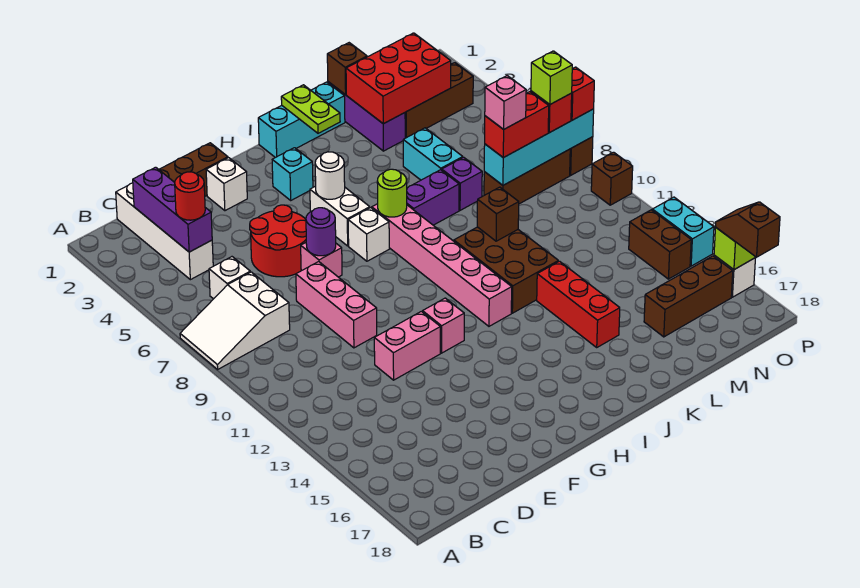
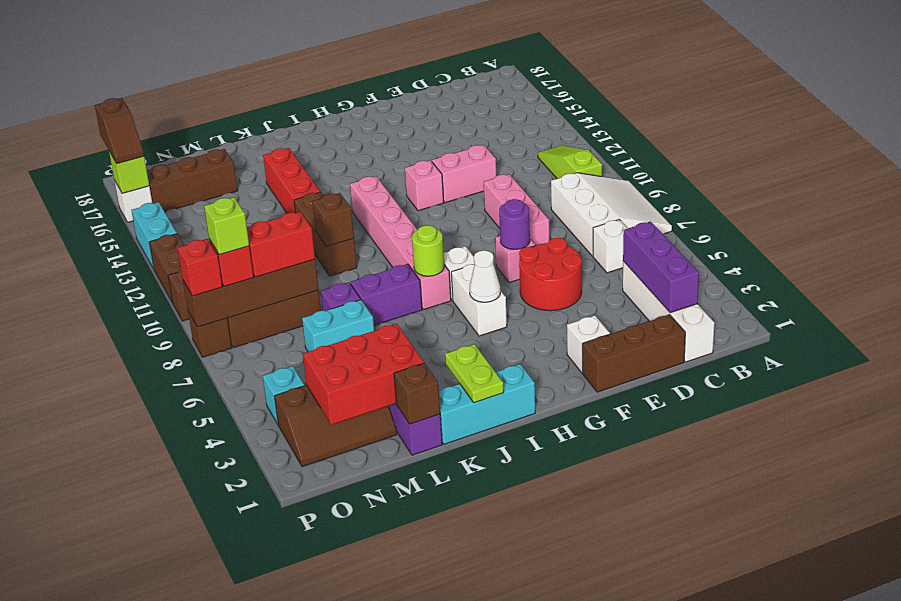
white 2x3 slope [180,272,290,369] -> white 3x3 slope [551,173,672,256]
none -> lime 1x3 slope [538,145,602,179]
red 1x1 round brick [175,172,205,220] -> none
cyan 1x1 brick [272,148,313,200] -> cyan 1x1 brick moved to [263,366,304,424]
white 1x1 round brick [315,152,345,199] -> white 1x1 cone [470,250,500,302]
brown 2x3 brick [454,227,558,313] -> brown 1x3 brick [294,192,357,276]
cyan 1x2 brick [403,128,463,180] -> cyan 1x2 brick turned to [302,300,374,352]
cyan 1x4 brick [484,109,594,185] -> brown 1x4 brick [183,259,319,327]
pink 1x1 brick [485,76,526,129] -> none
brown 1x2 brick [629,210,691,279] -> brown 1x2 brick moved to [149,234,184,303]

